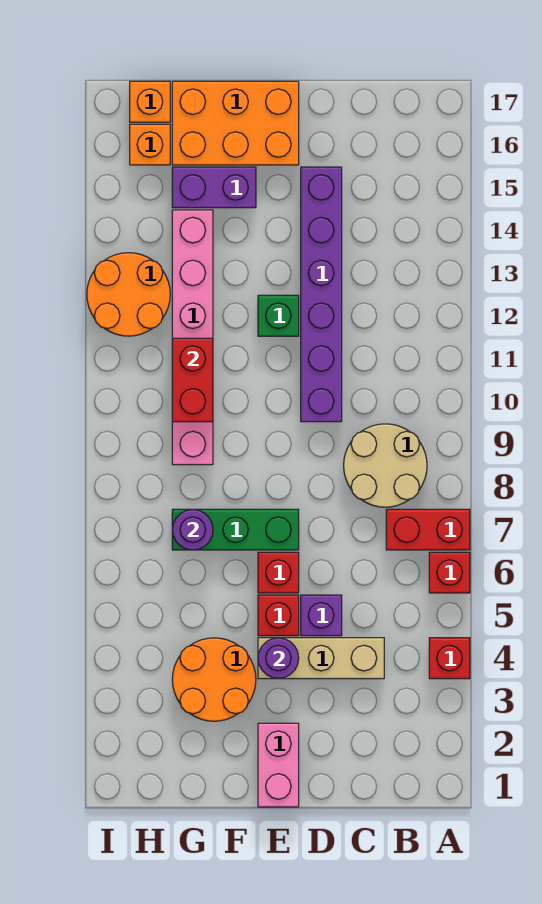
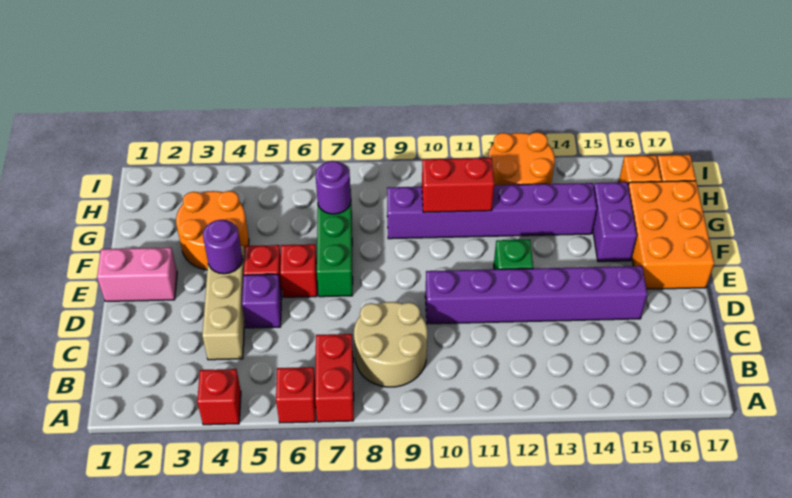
pink 1x6 brick [172,210,213,465] -> purple 1x6 brick [387,183,597,239]

